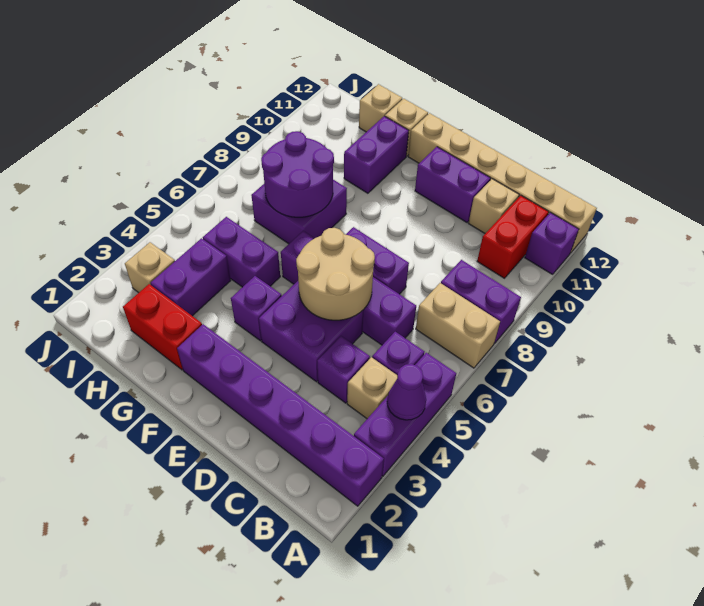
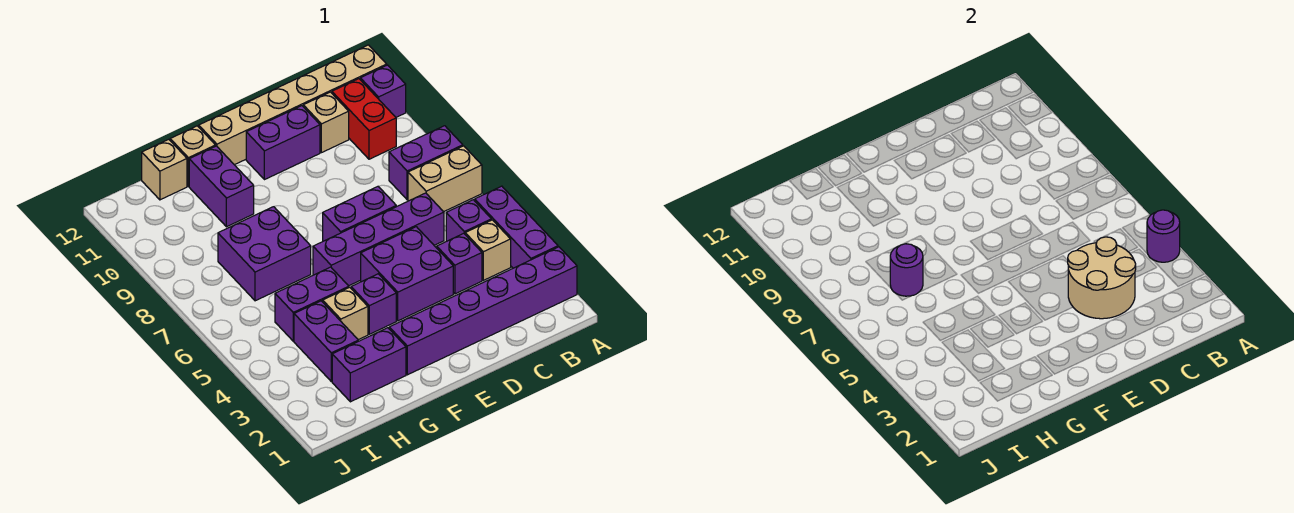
purple 1x1 cone [387,364,426,420] -> purple 1x1 round brick [1147,210,1180,262]
tan 2x2 round brick [296,228,375,320] -> tan 2x2 round brick moved to [1068,237,1136,319]
red 1x2 brick [123,284,202,370] -> purple 1x2 brick [332,328,406,402]
purple 2x2 round brick [261,131,334,217] -> purple 1x1 round brick [890,244,923,296]
tan 1x1 brick [125,242,175,293] -> tan 1x1 brick moved to [323,287,368,340]

